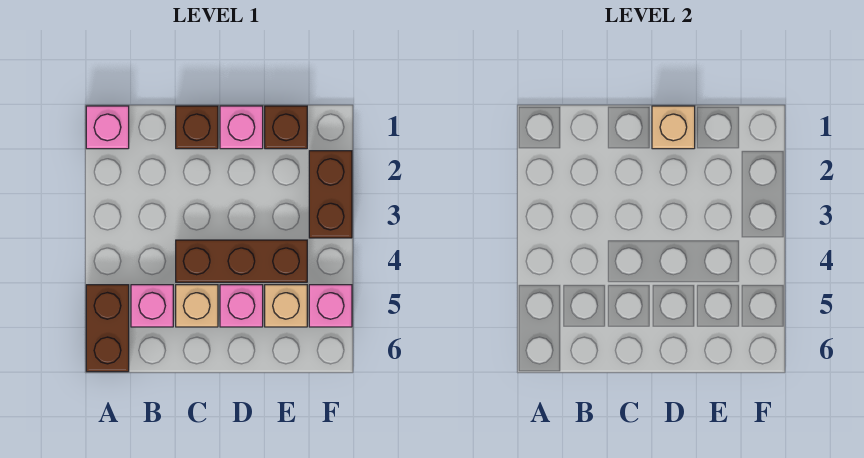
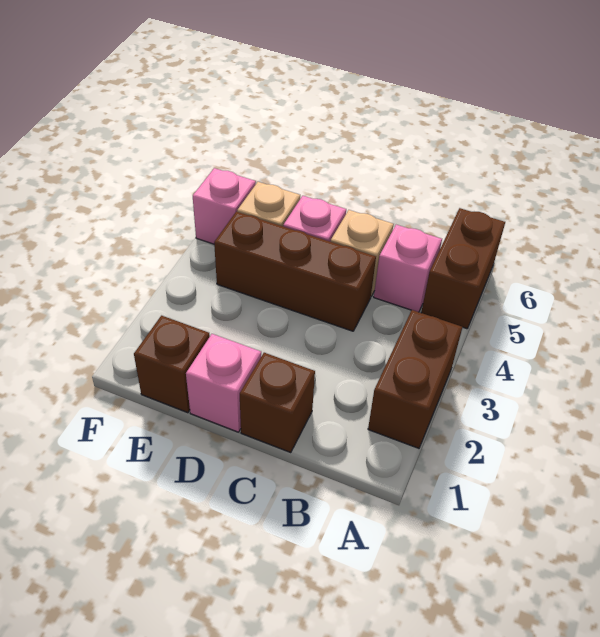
pink 1x1 brick [86,106,129,149] -> none
tan 1x1 brick [652,106,695,149] -> none
brown 1x2 brick [309,151,352,238] -> brown 1x2 brick moved to [368,310,462,448]

